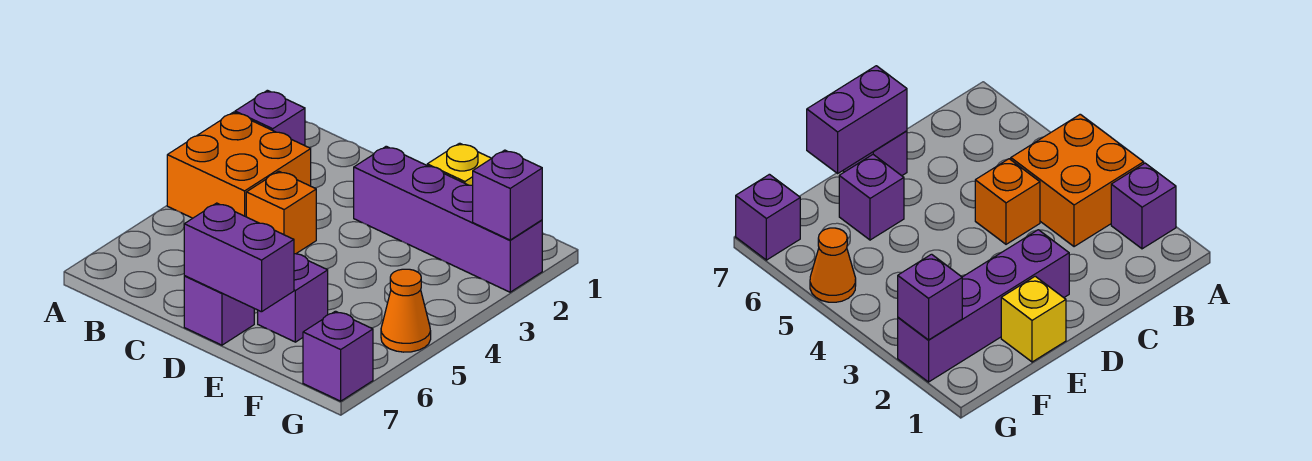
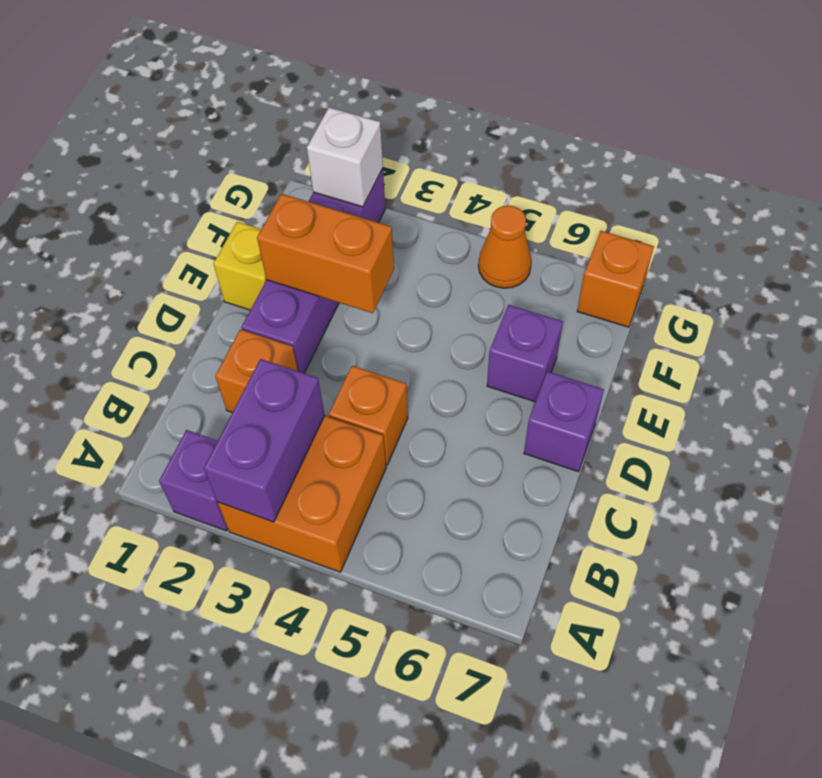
none -> orange 1x1 brick [215,329,298,413]
purple 1x2 brick [184,203,294,312] -> purple 1x2 brick moved to [204,359,325,522]
none -> orange 1x2 brick [257,194,394,313]
purple 1x1 brick [473,150,542,240] -> white 1x1 brick [307,107,383,207]
purple 1x1 brick [303,311,373,401] -> orange 1x1 brick [577,231,654,327]

